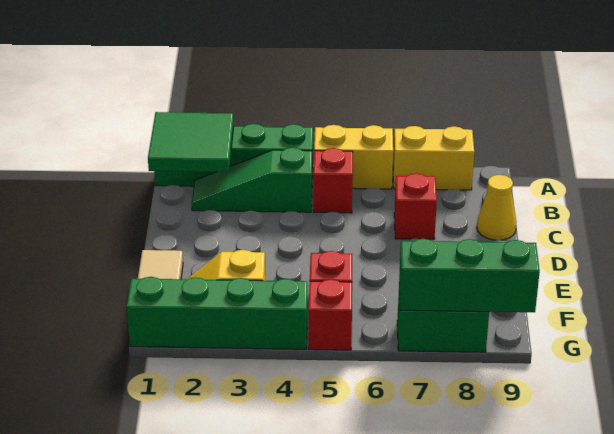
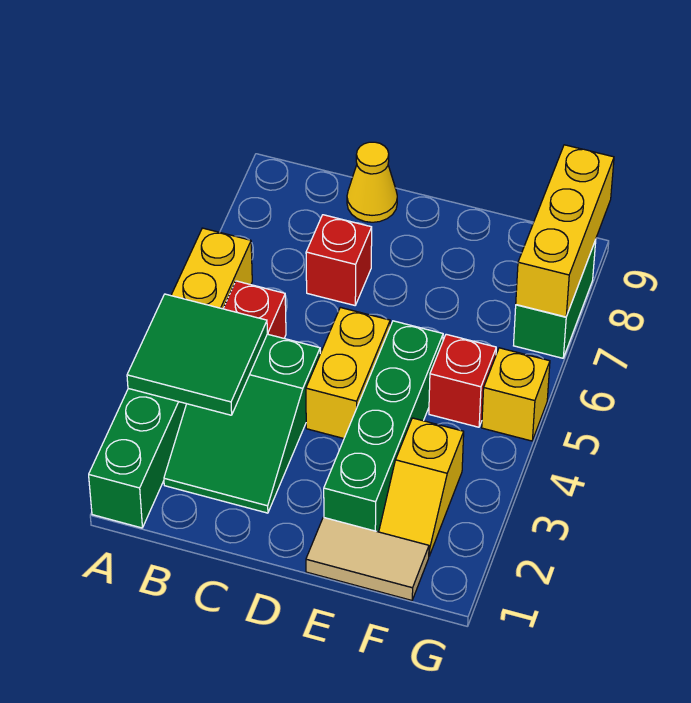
green 2x2 tile [148,112,234,172] -> green 2x2 tile moved to [127,294,267,415]
yellow 1x2 brick [393,126,474,190] -> yellow 1x2 brick moved to [306,307,390,438]
green 1x3 slope [192,148,312,212] -> green 2x3 slope [164,334,320,513]
green 1x4 brick [127,277,307,349] -> green 1x4 brick moved to [324,321,443,532]
red 1x1 brick [309,279,352,350] -> yellow 1x1 brick [482,348,550,441]
green 1x3 brick [399,239,540,312] -> yellow 1x3 brick [516,145,614,317]

